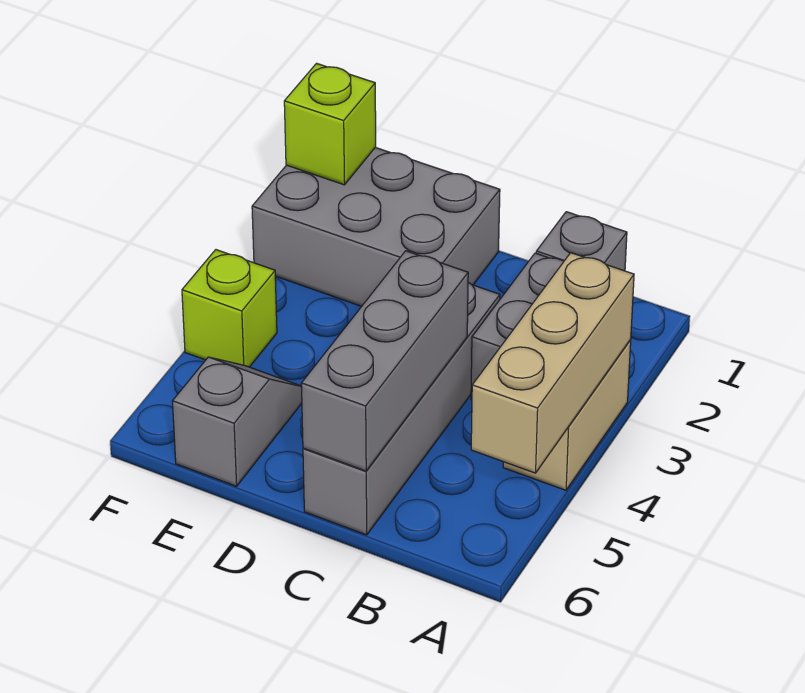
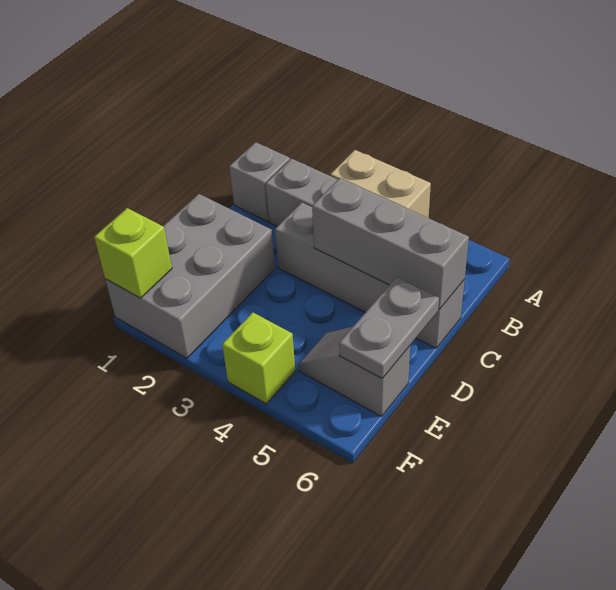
tan 1x3 brick [471,253,634,473] -> none
none -> grey 1x2 plate [339,277,439,379]

